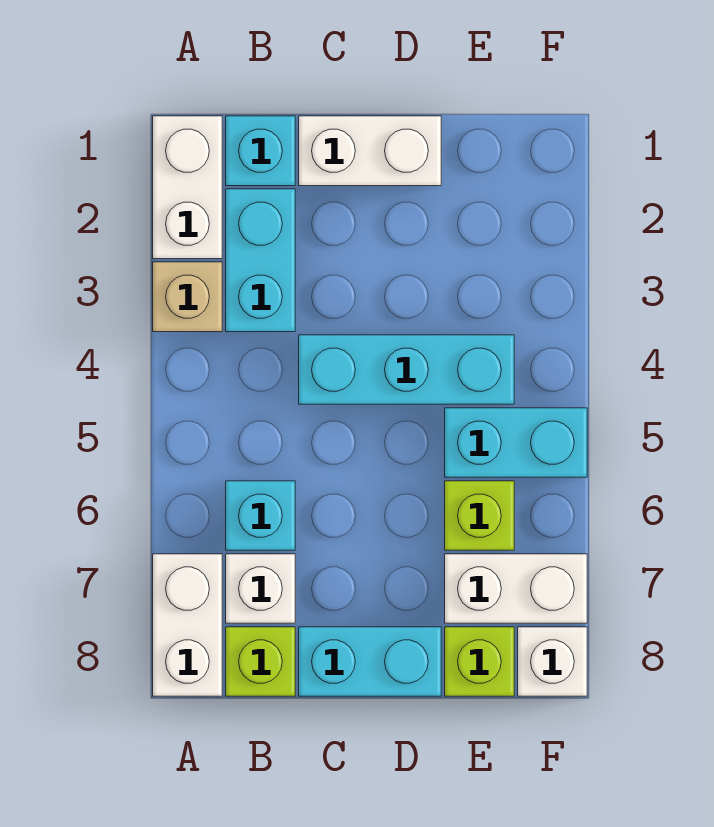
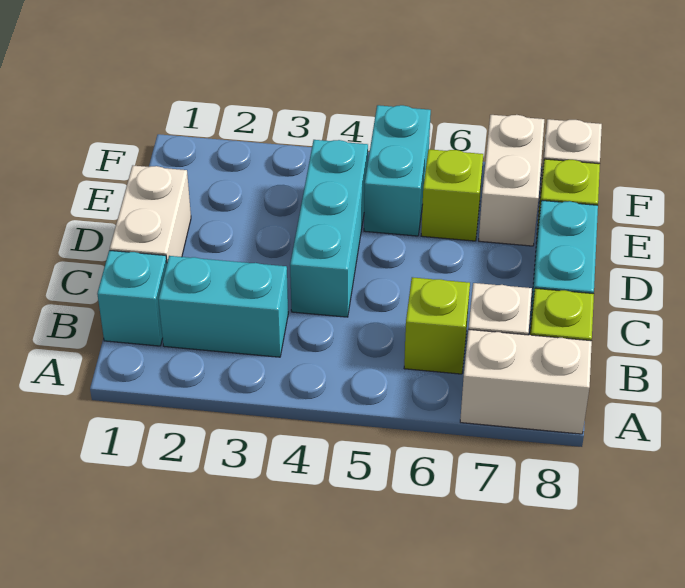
white 1x2 brick [153,116,222,259] -> none
tan 1x1 brick [153,262,222,332] -> none
cyan 1x1 brick [226,481,295,550] -> lime 1x1 brick [404,277,470,374]

